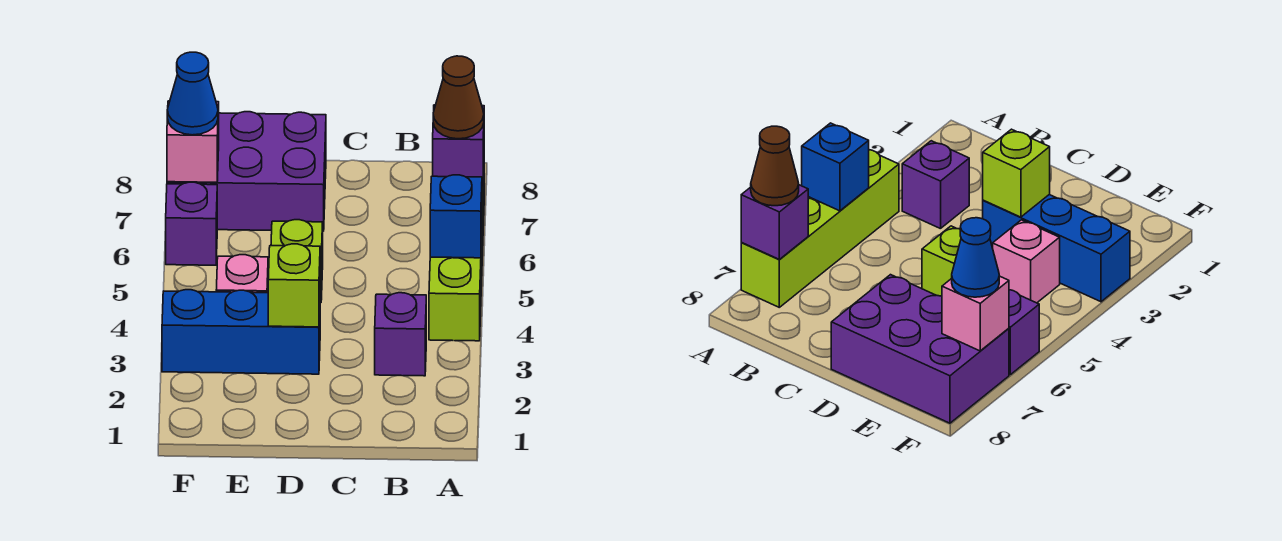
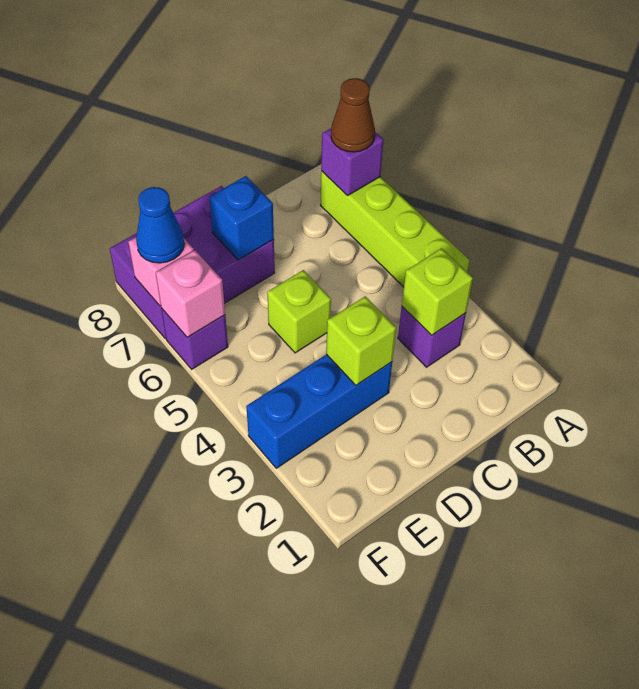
blue 1x1 brick [430,175,482,258] -> blue 1x1 brick moved to [209,176,274,260]
none -> lime 1x1 brick [402,248,473,335]
pink 1x1 brick [216,255,268,293] -> pink 1x1 brick moved to [156,250,225,337]

